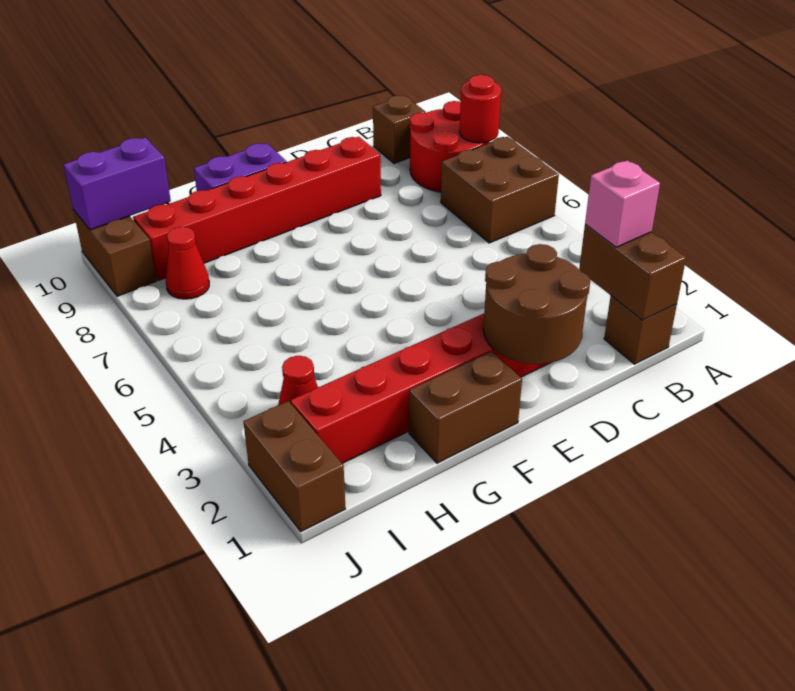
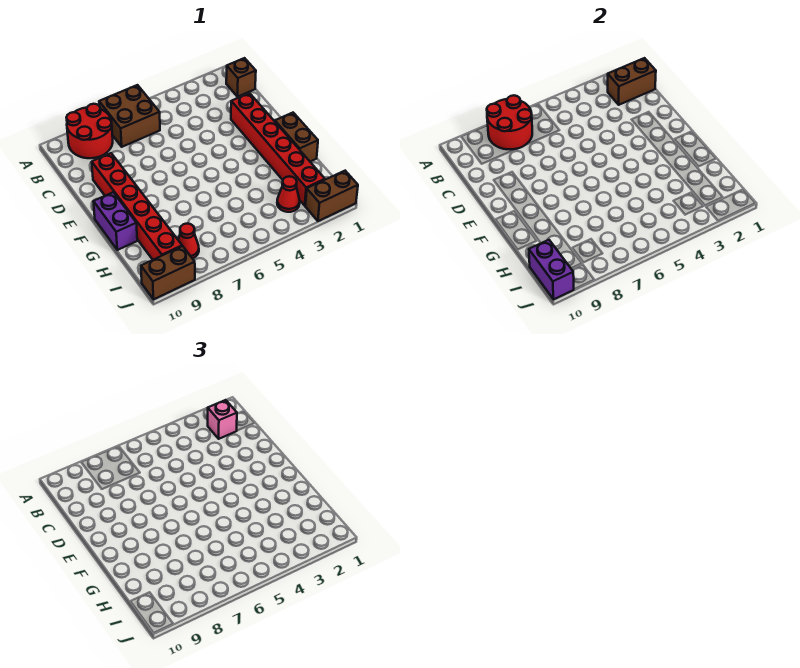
red 1x1 round brick [459,75,501,143] -> red 2x2 round brick [487,95,532,149]
brown 1x1 brick [373,95,426,163] -> none
brown 2x2 round brick [483,244,591,364] -> none

